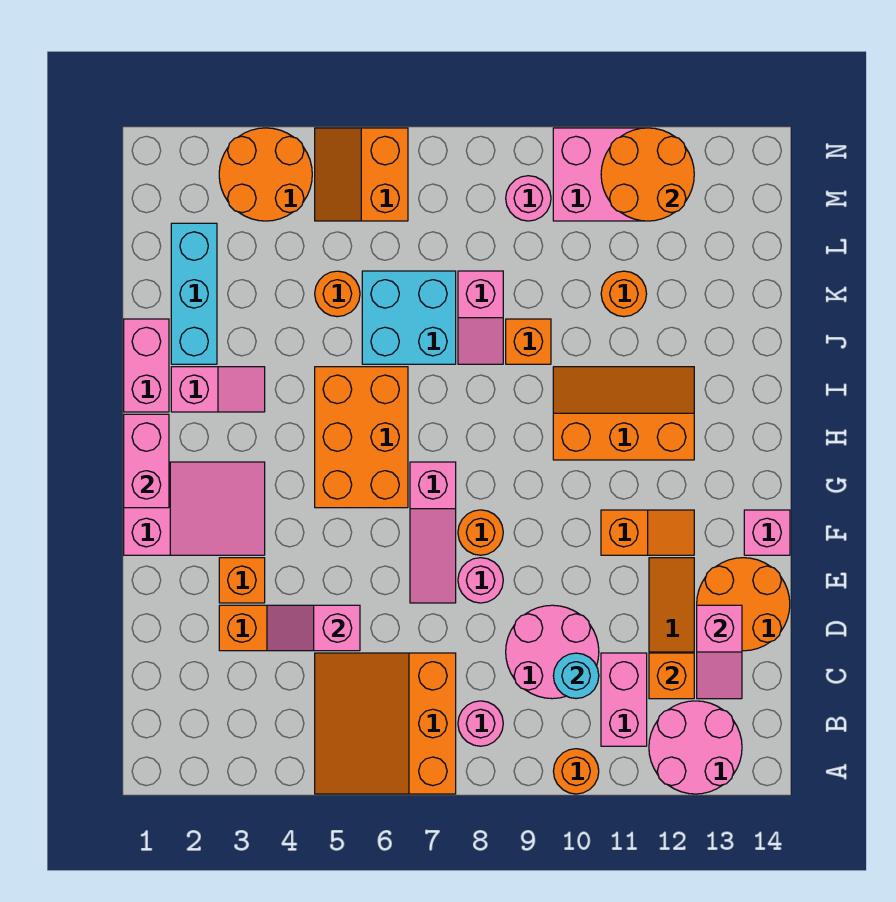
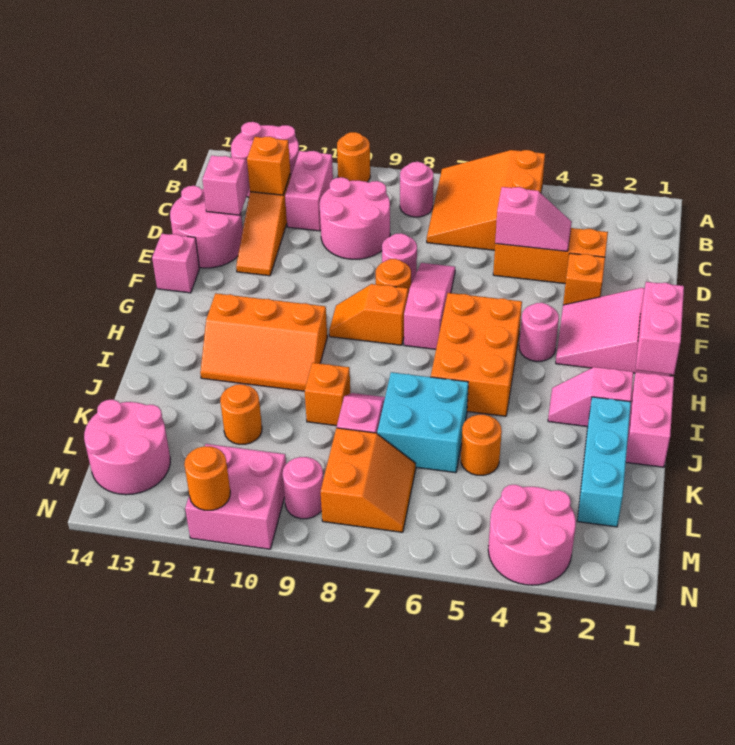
orange 3x3 slope [315,653,456,794] -> orange 3x3 slope turned to [427,150,545,250]
cyan 1x1 round brick [553,653,599,699] -> none
orange 2x2 round brick [697,558,790,651] -> pink 2x2 round brick [170,186,243,268]
orange 1x2 slope [601,510,694,555] -> orange 1x2 slope moved to [329,284,408,345]
none -> pink 1x1 round brick [519,303,559,361]
none -> pink 2x2 round brick [84,400,170,495]
orange 2x2 round brick [219,128,312,221] -> pink 2x2 round brick [488,485,576,585]
orange 2x2 slope [315,128,408,221] -> orange 2x2 slope moved to [321,428,416,532]
orange 2x2 round brick [601,128,694,221] -> orange 1x1 round brick [184,446,230,510]

